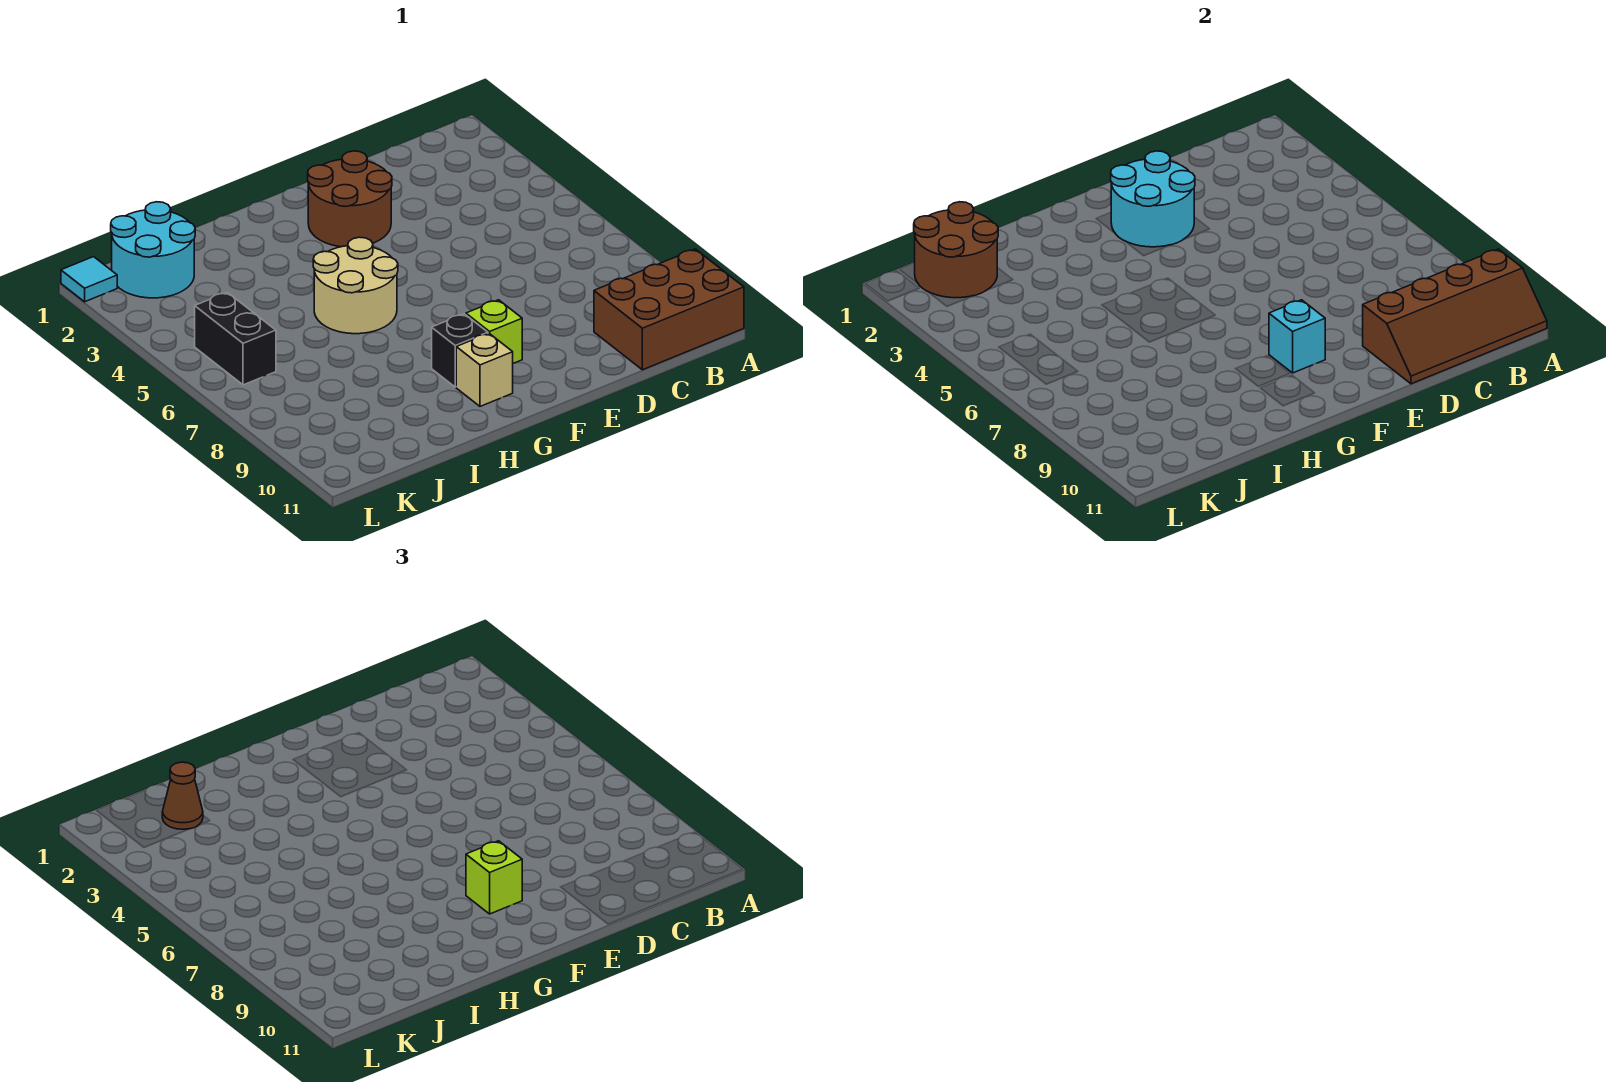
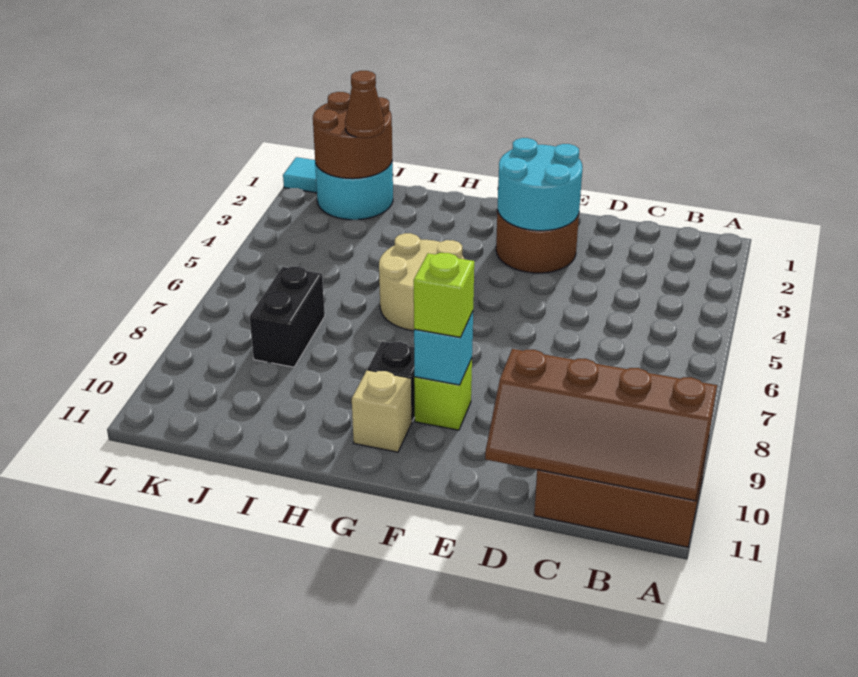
black 1x2 brick [195,292,276,385] -> black 1x2 brick moved to [250,267,325,367]

